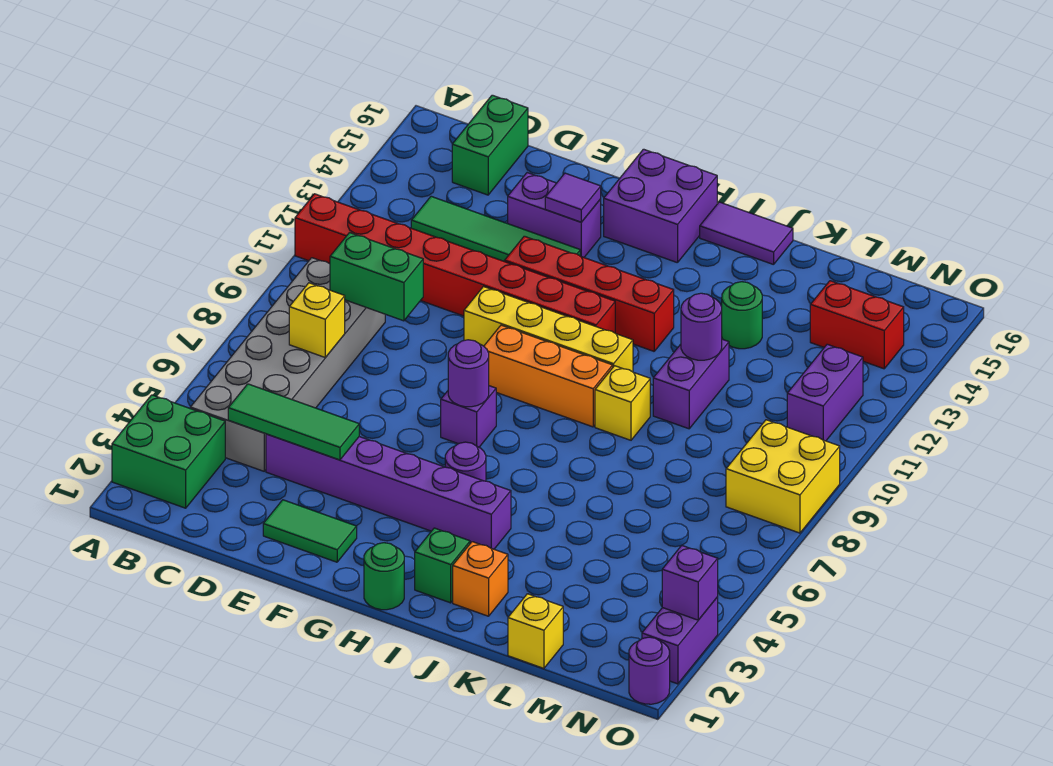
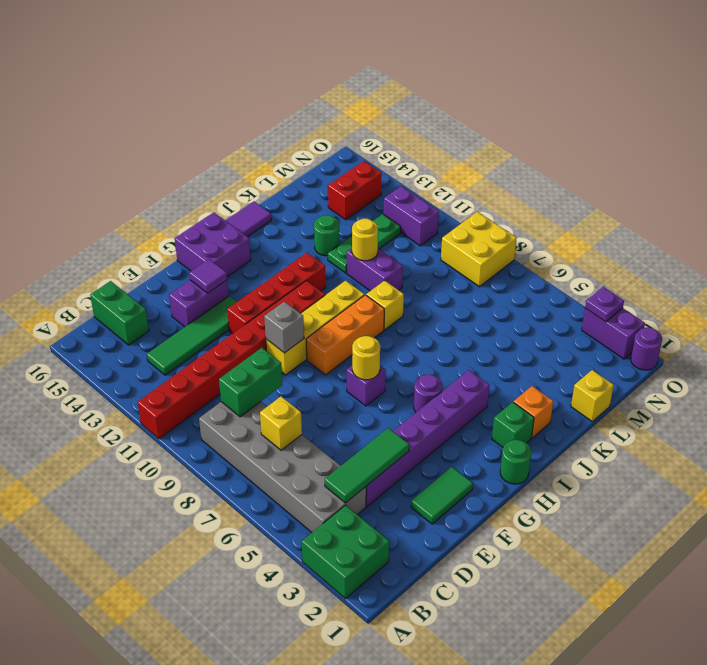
none -> grey 1x1 brick [264,301,304,353]
purple 1x1 round brick [448,340,489,407] -> yellow 1x1 round brick [352,336,380,380]
purple 1x1 round brick [681,293,722,360] -> yellow 1x1 round brick [352,219,378,261]
none -> green 1x3 plate [328,214,401,273]
purple 1x1 brick [662,545,718,620] -> purple 1x1 plate [585,287,624,322]

